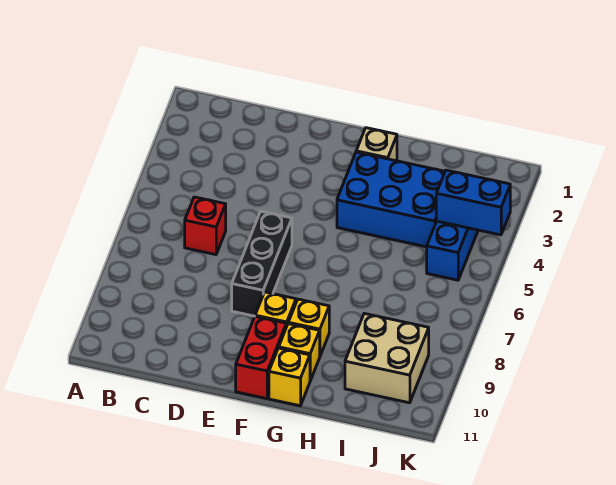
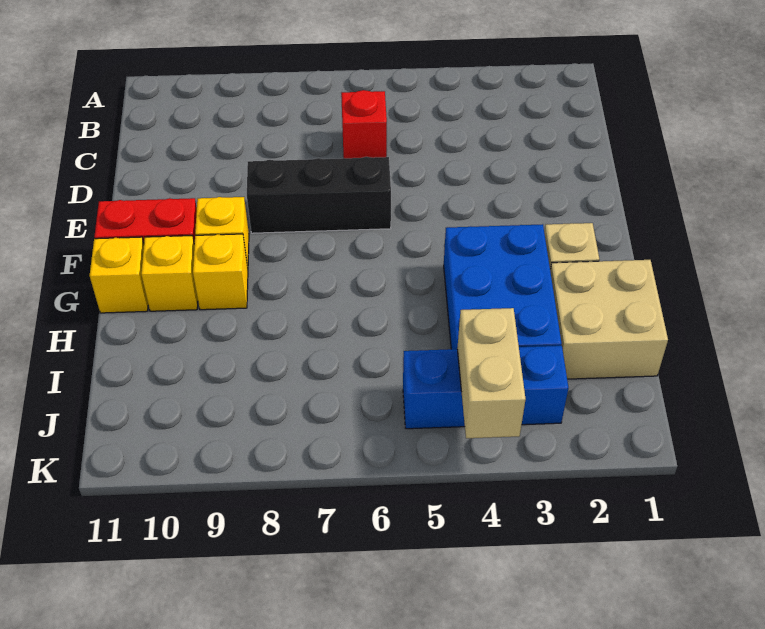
tan 2x2 brick [345,314,429,403] -> tan 2x2 brick moved to [550,260,668,379]
blue 1x2 brick [436,170,510,235] -> tan 1x2 brick [457,308,526,438]

